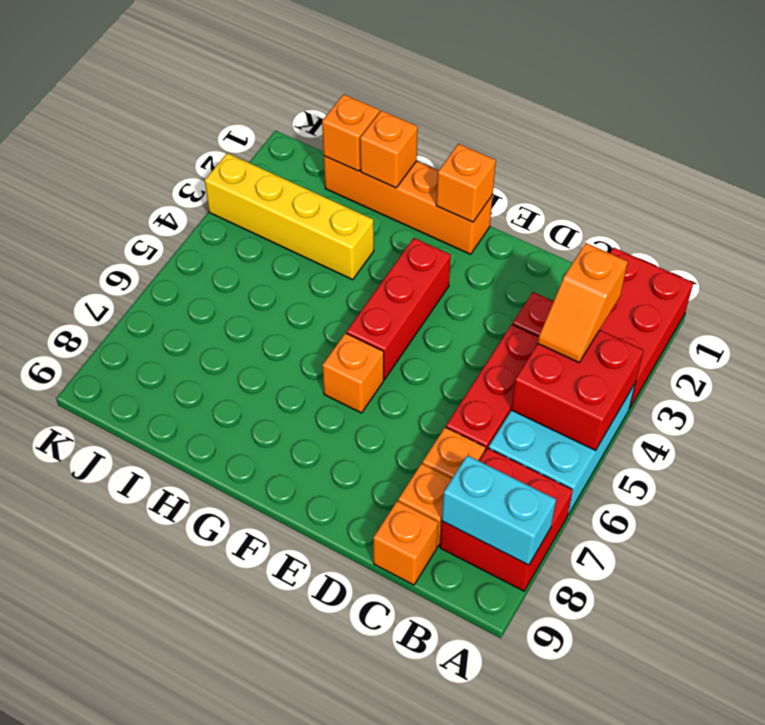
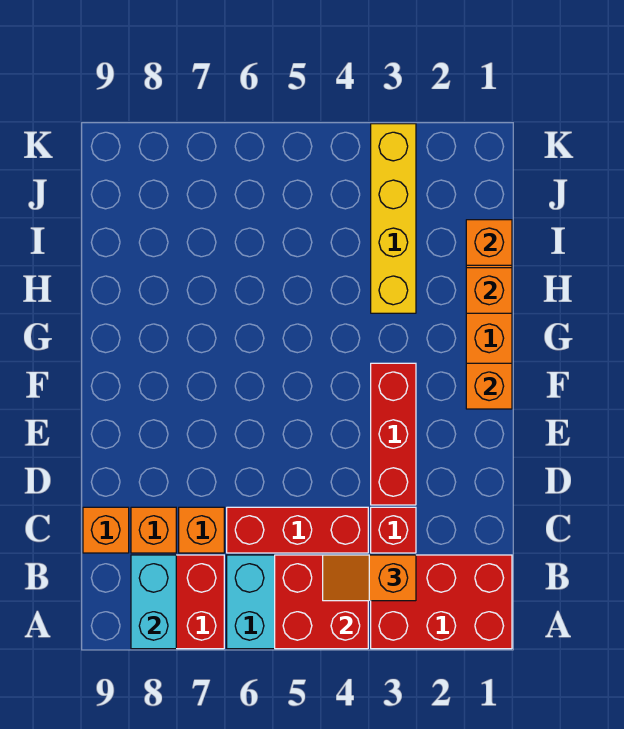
red 1x3 brick [347,238,451,379] -> red 1x3 brick turned to [371,363,416,505]
orange 1x1 brick [322,333,384,413] -> none

